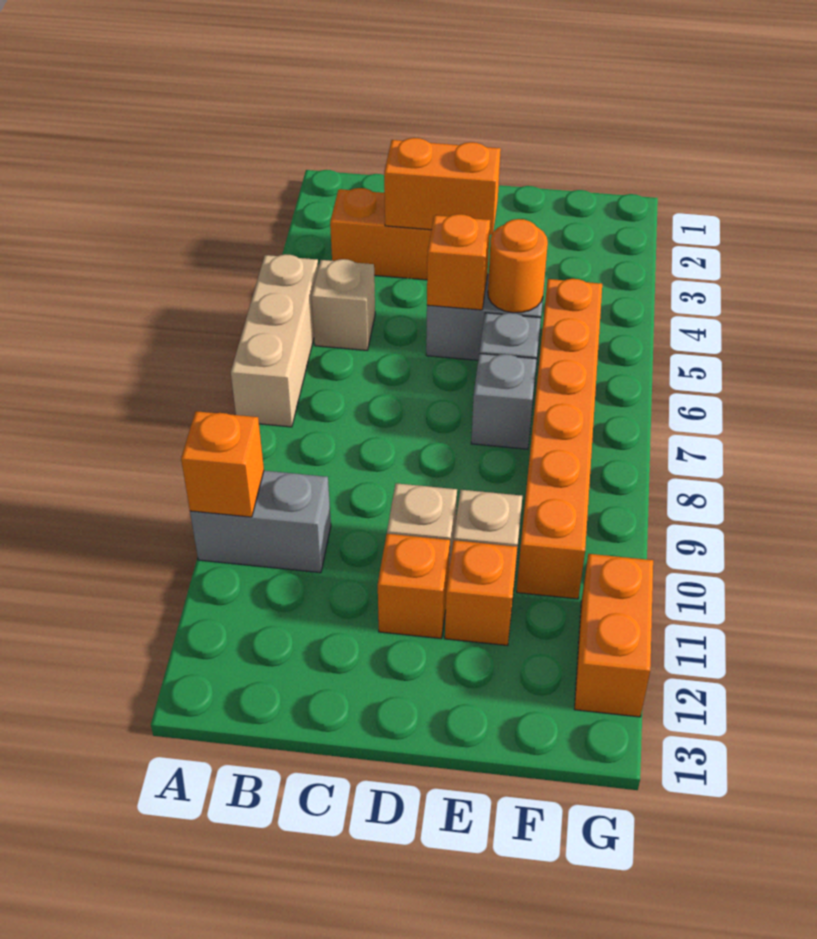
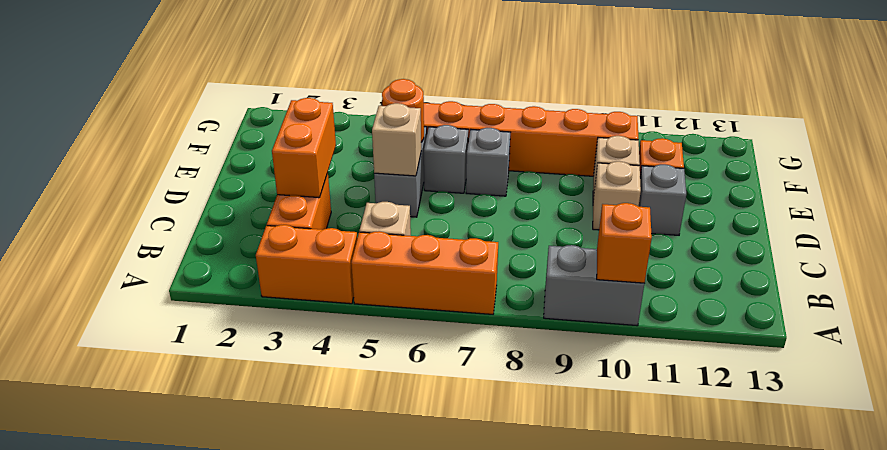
tan 1x3 brick [231,254,318,427] -> orange 1x3 brick [351,231,498,314]
grey 1x2 brick [190,471,331,573] -> grey 1x2 brick turned to [544,245,644,326]
orange 1x1 brick [427,214,490,310] -> tan 1x1 brick [372,103,421,176]
orange 1x1 brick [378,534,450,638] -> grey 1x1 brick [639,164,686,235]
orange 1x2 brick [574,554,653,717] -> orange 1x2 brick moved to [256,225,357,304]

